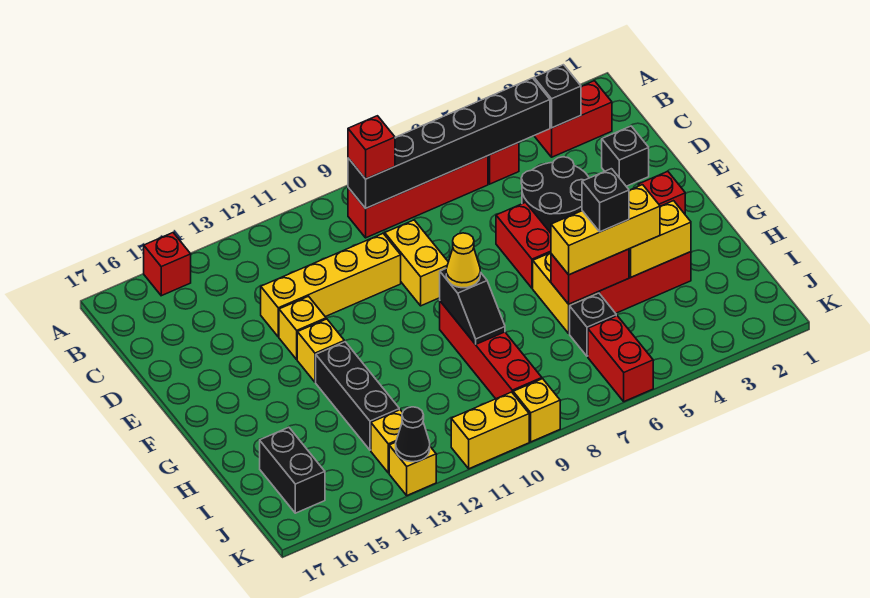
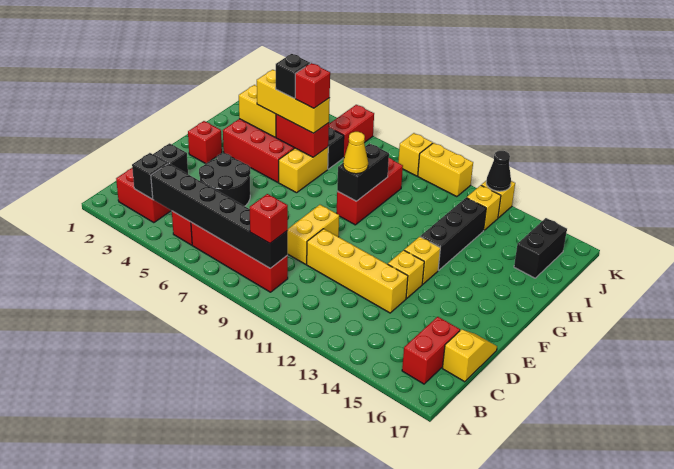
red 1x1 brick [144,233,191,296] -> red 1x1 brick moved to [295,63,330,108]
none -> yellow 1x2 slope [442,329,497,382]
red 1x2 brick [496,202,551,288] -> red 1x2 brick moved to [402,317,460,384]
red 1x4 brick [440,301,542,399] -> red 1x3 brick [337,158,403,225]
black 1x2 slope [440,269,505,344] -> black 1x2 brick [337,143,389,201]

